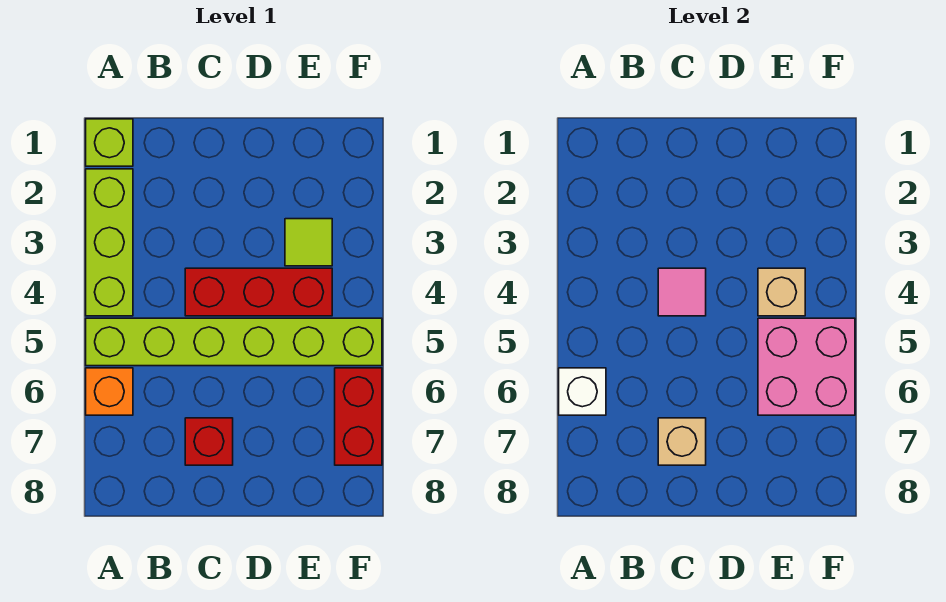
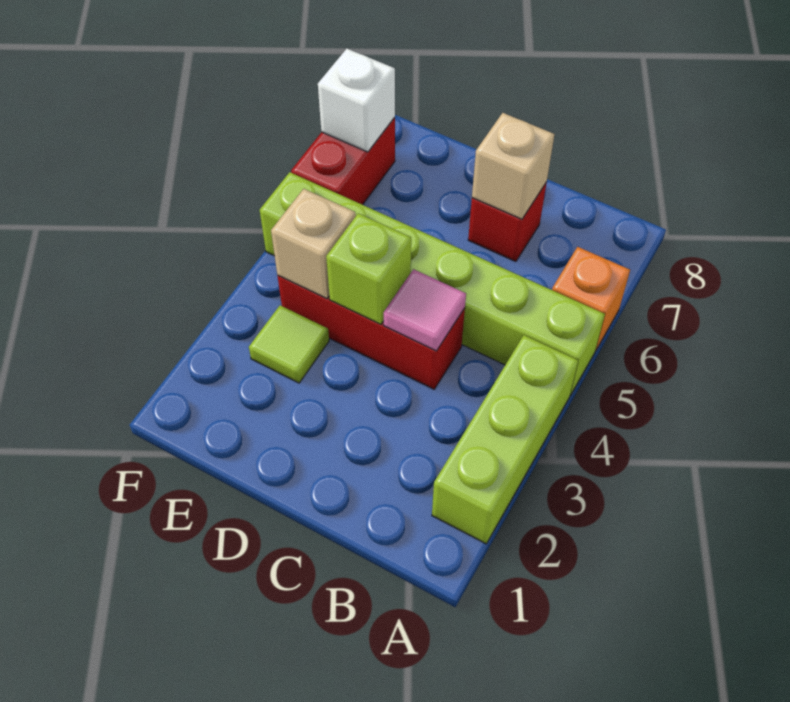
lime 1x1 brick [86,119,133,166] -> lime 1x1 brick moved to [326,213,411,324]
white 1x1 brick [559,368,606,415] -> white 1x1 brick moved to [318,49,395,152]
pink 2x2 brick [758,318,855,415] -> none

